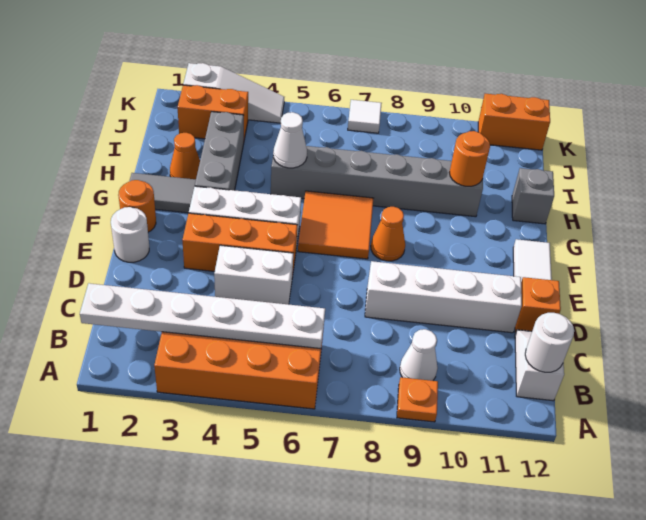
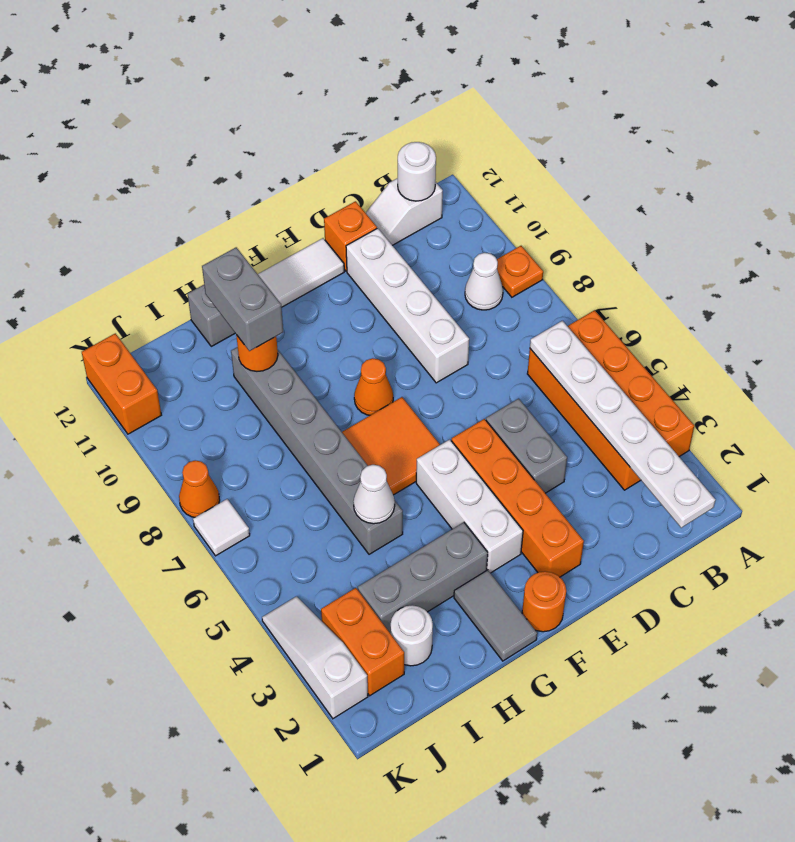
white 1x2 brick [214,245,294,304] -> grey 1x2 brick [486,399,567,493]
white 1x1 round brick [111,207,149,262] -> white 1x1 round brick moved to [391,605,433,666]
orange 1x3 brick [182,213,297,277] -> orange 1x4 brick [451,419,584,577]
orange 1x1 cone [170,133,200,179] -> orange 1x1 cone moved to [179,460,220,517]
none -> grey 1x2 brick [202,247,283,351]

